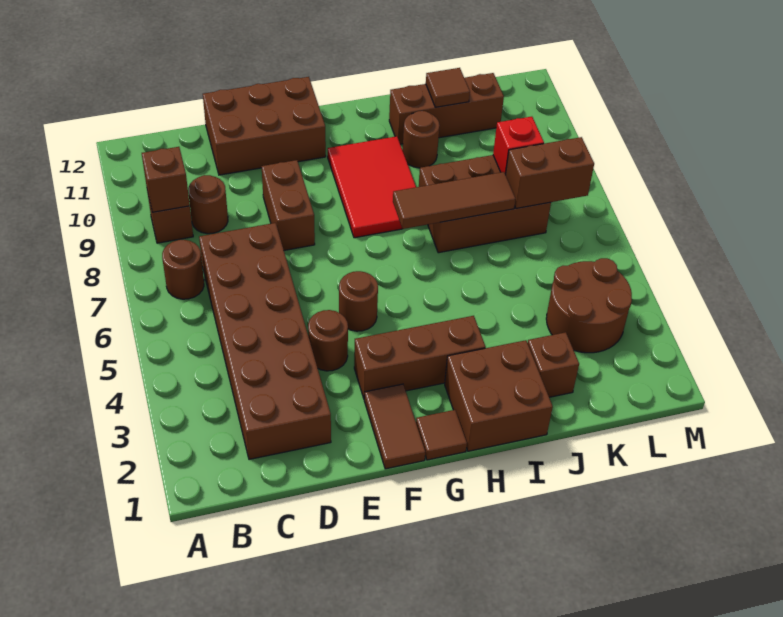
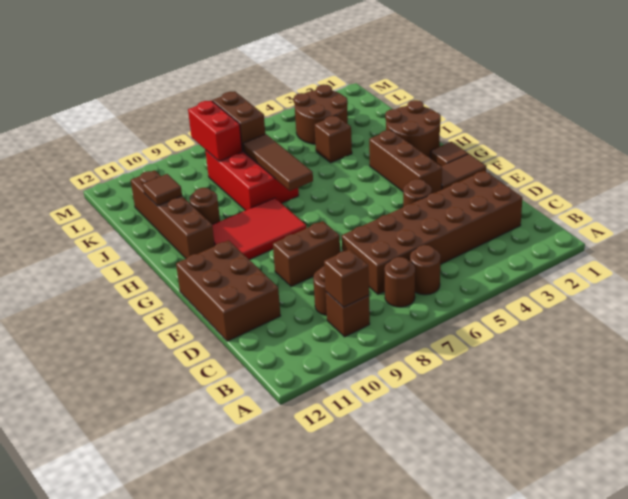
brown 1x1 round brick [339,271,378,331] -> brown 1x1 round brick moved to [410,245,440,295]
brown 2x2 brick [445,340,553,451] -> brown 2x2 round brick [385,100,441,158]
brown 2x3 brick [419,155,551,253] -> red 2x3 brick [206,151,299,211]
brown 1x3 brick [389,73,504,144] -> brown 1x4 brick [131,170,215,259]
brown 1x1 brick [528,332,579,397] -> brown 1x1 brick moved to [314,116,352,163]
red 1x1 brick [493,117,544,175] -> red 1x2 brick [188,101,242,161]

